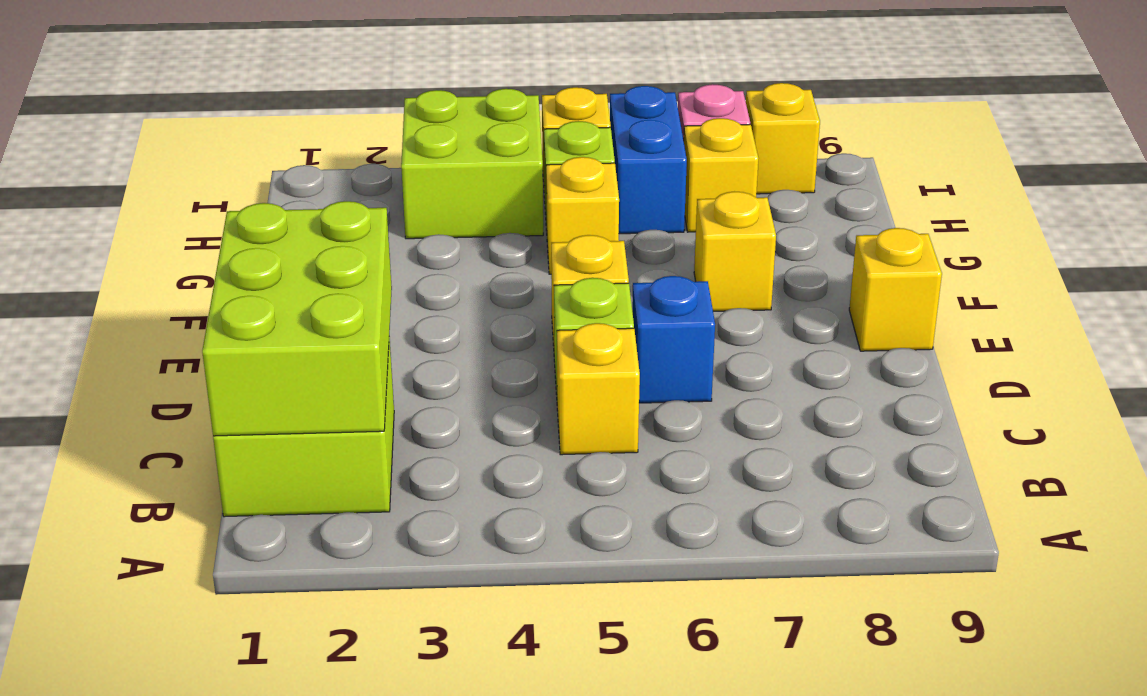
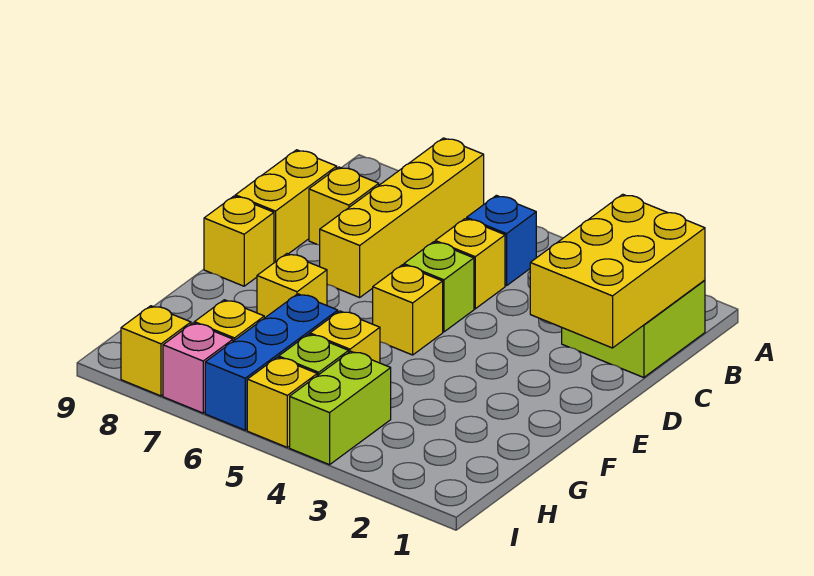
none -> yellow 1x4 brick [320,138,484,297]
lime 2x3 brick [202,201,392,436] -> yellow 2x3 brick [530,194,705,348]
none -> yellow 1x1 brick [309,167,379,245]
none -> yellow 1x2 brick [235,150,337,263]
blue 1x1 brick [632,276,715,403] -> blue 1x1 brick moved to [467,195,536,286]
lime 2x2 brick [401,89,543,239] -> lime 1x2 brick [290,351,391,465]
blue 1x2 brick [610,86,687,234] -> blue 1x3 brick [205,294,338,430]

